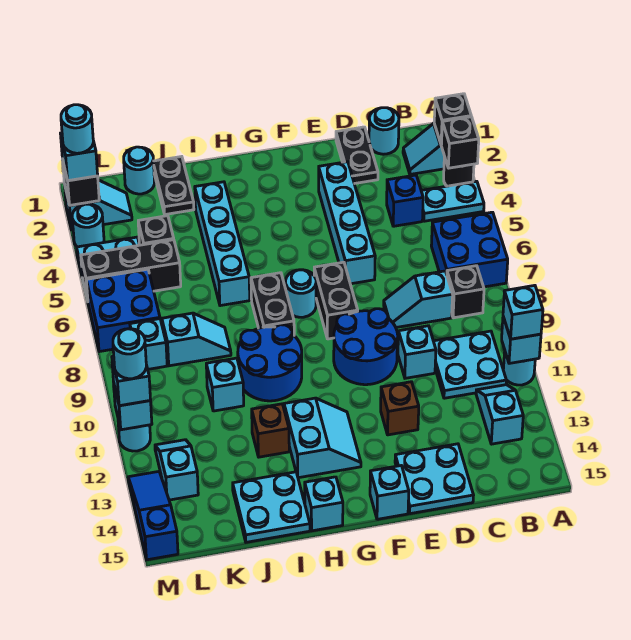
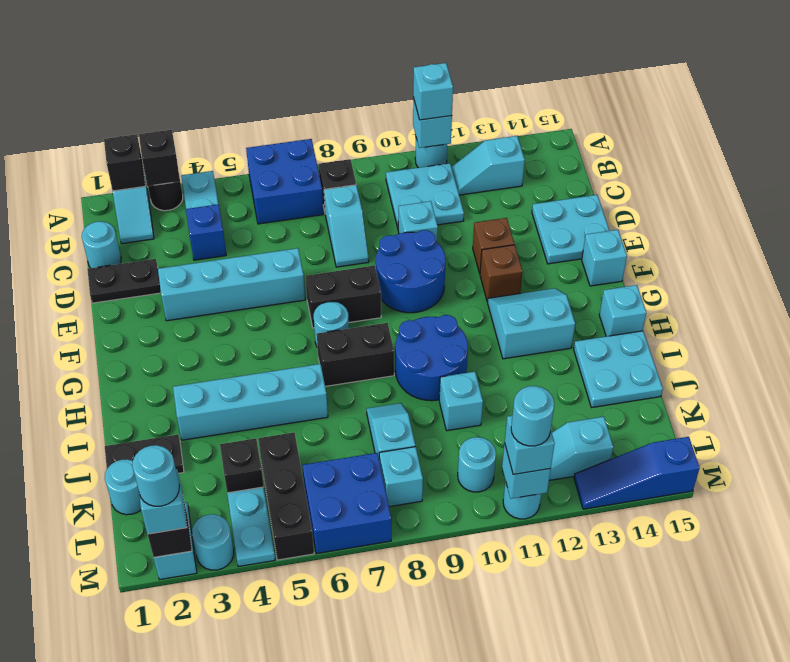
brown 1x1 brick [252,404,289,457] -> brown 1x1 brick moved to [480,245,522,302]
none -> cyan 1x1 round brick [458,437,496,492]

